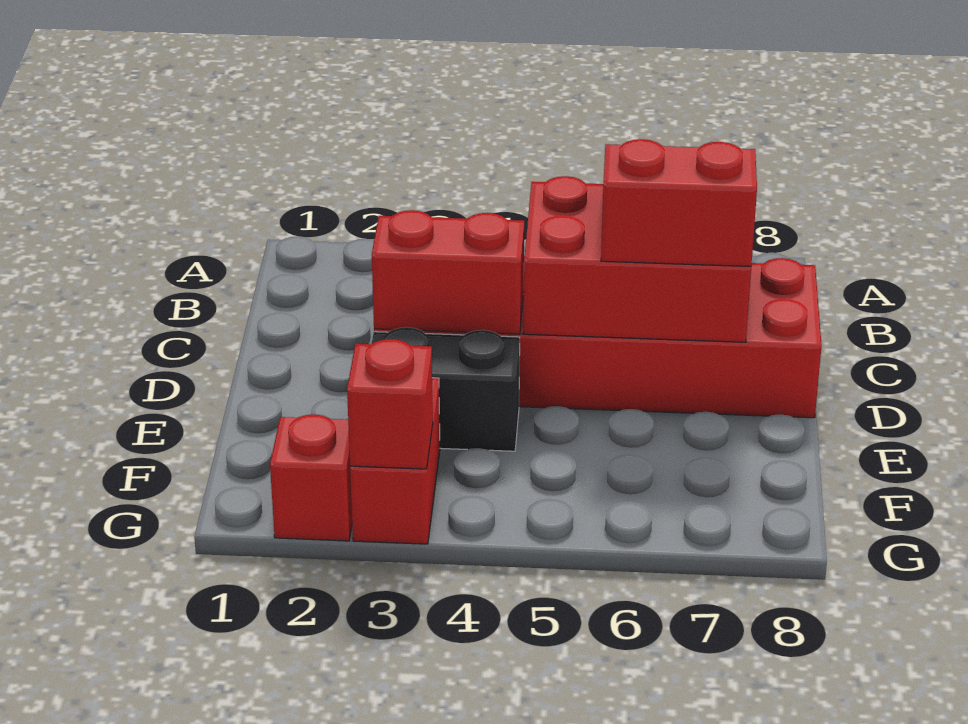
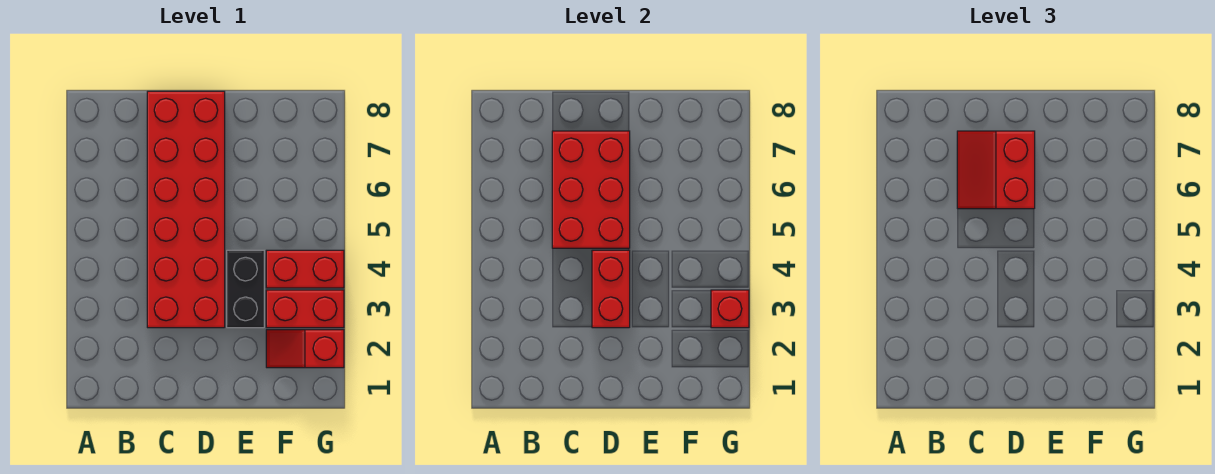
none -> red 1x2 brick [266,250,344,288]

